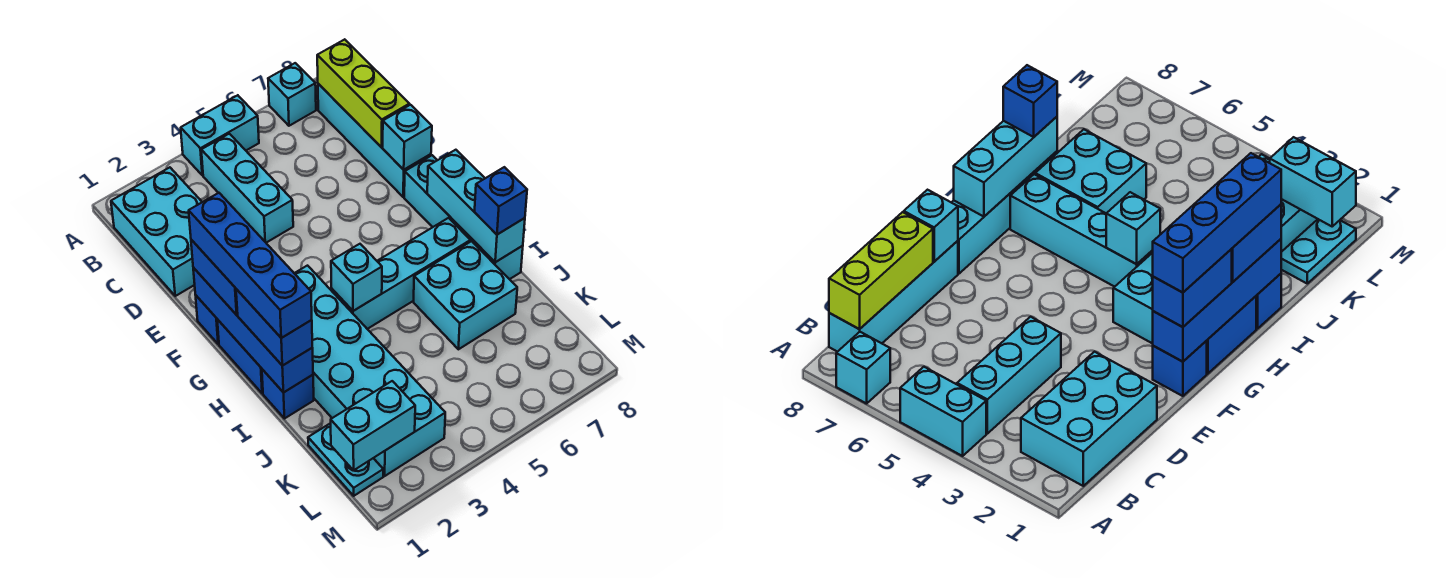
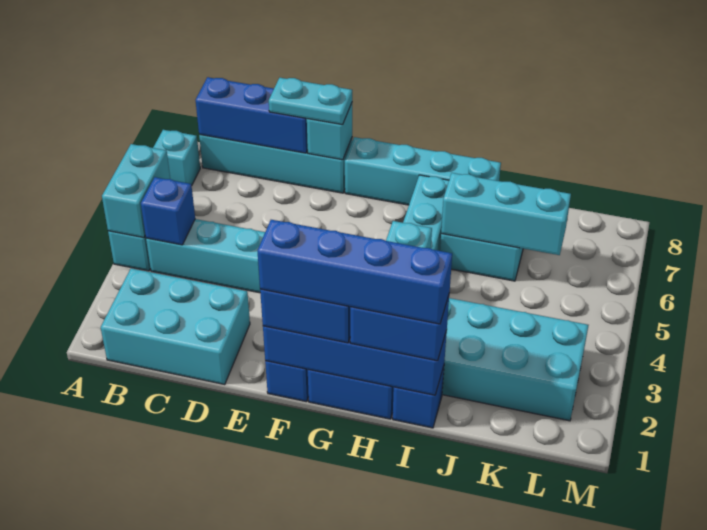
lime 1x3 brick [317,39,409,147] -> blue 1x3 brick [196,77,308,153]
cyan 1x3 brick [427,150,525,262] -> cyan 1x3 brick moved to [441,173,571,255]
blue 1x1 brick [475,167,527,235] -> blue 1x1 brick moved to [141,177,195,245]
cyan 1x2 plate [308,423,383,496] -> cyan 1x2 plate moved to [269,78,352,125]
cyan 1x2 brick [331,381,415,471] -> cyan 1x2 brick moved to [102,144,170,238]

